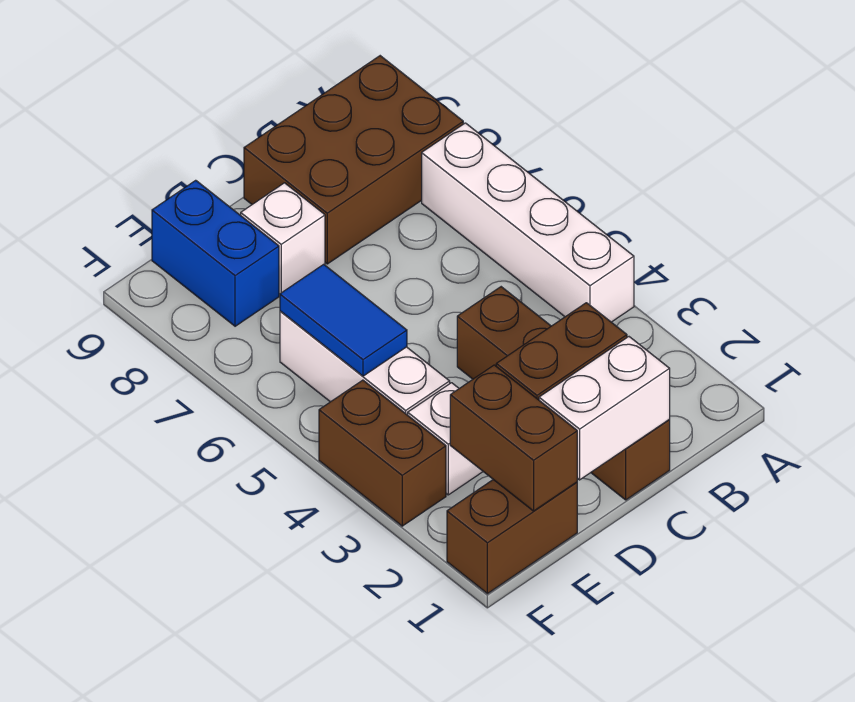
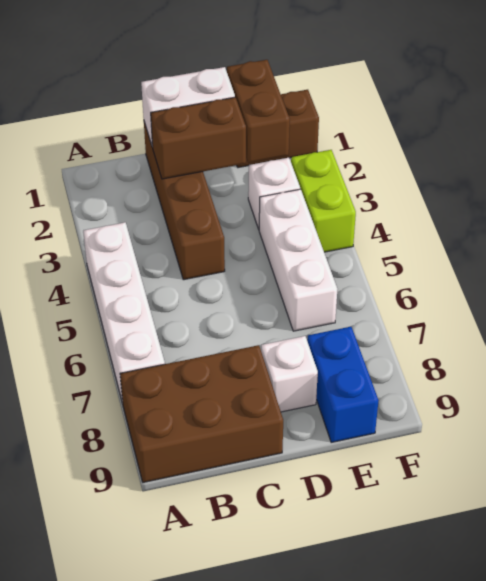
blue 1x2 tile [280,264,407,376] -> none
brown 1x2 brick [319,380,446,526] -> lime 1x2 brick [291,150,356,252]

